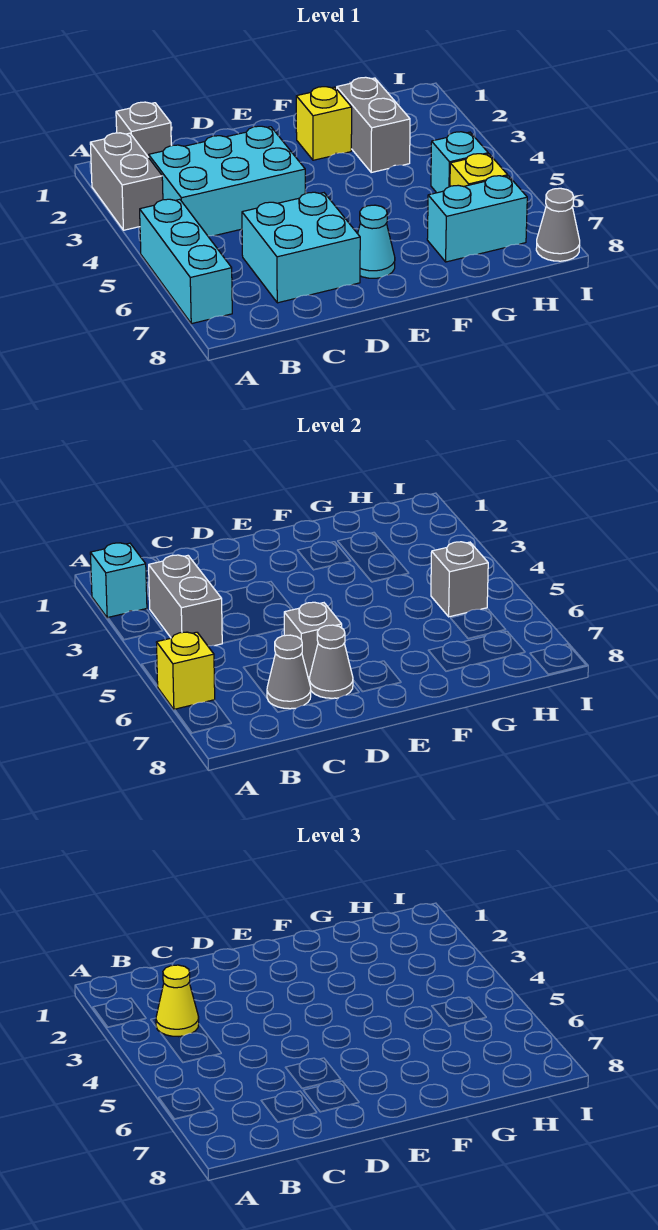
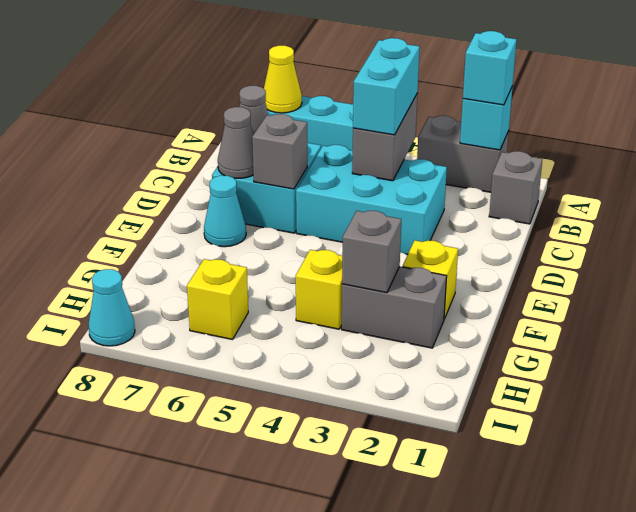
yellow 1x1 brick [156,632,215,710] -> yellow 1x1 brick moved to [296,250,342,329]
cyan 2x3 brick [149,126,305,236] -> cyan 2x3 brick turned to [296,145,447,255]
grey 1x2 brick [149,555,222,646] -> grey 1x2 brick turned to [352,93,418,181]
yellow 1x1 cone [156,965,199,1037] -> yellow 1x1 cone moved to [264,46,302,113]
cyan 1x2 brick [427,176,527,262] -> cyan 1x2 brick moved to [353,38,420,135]
cyan 1x1 brick [431,132,488,193] -> cyan 1x1 brick moved to [463,31,517,105]
grey 1x1 brick [431,542,488,617] -> grey 1x1 brick moved to [342,211,401,293]
grey 1x1 cone [536,188,580,261] -> cyan 1x1 cone [88,269,135,346]

